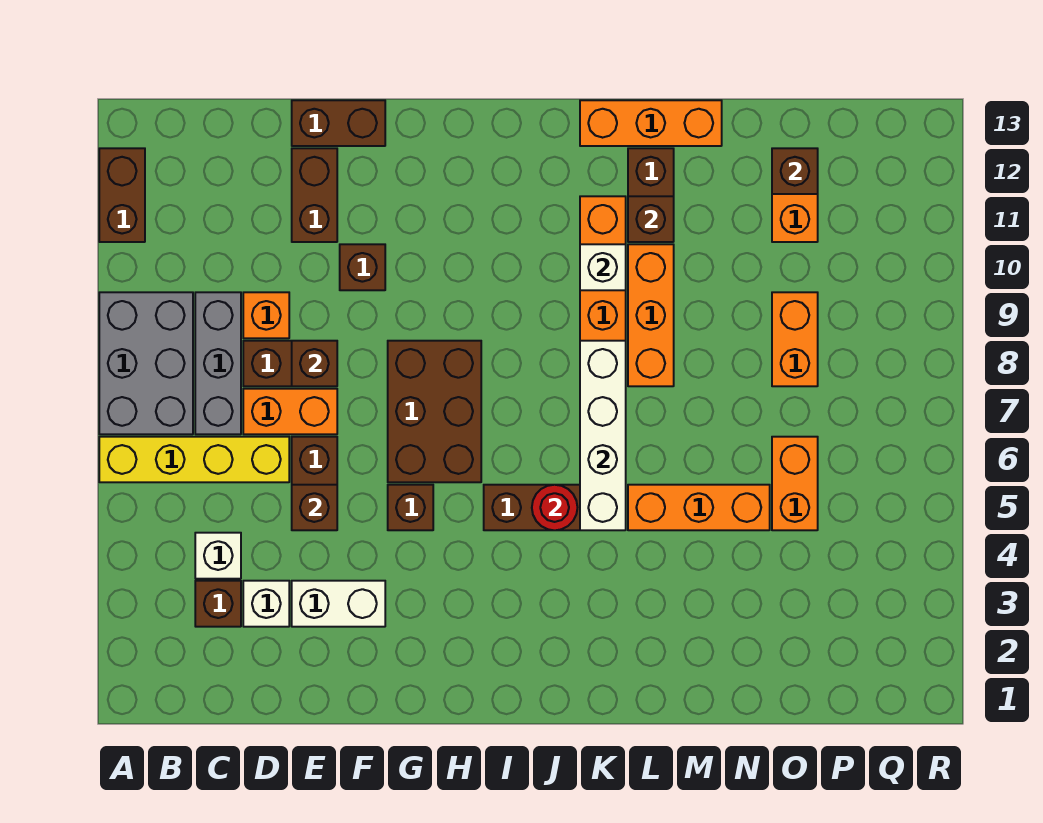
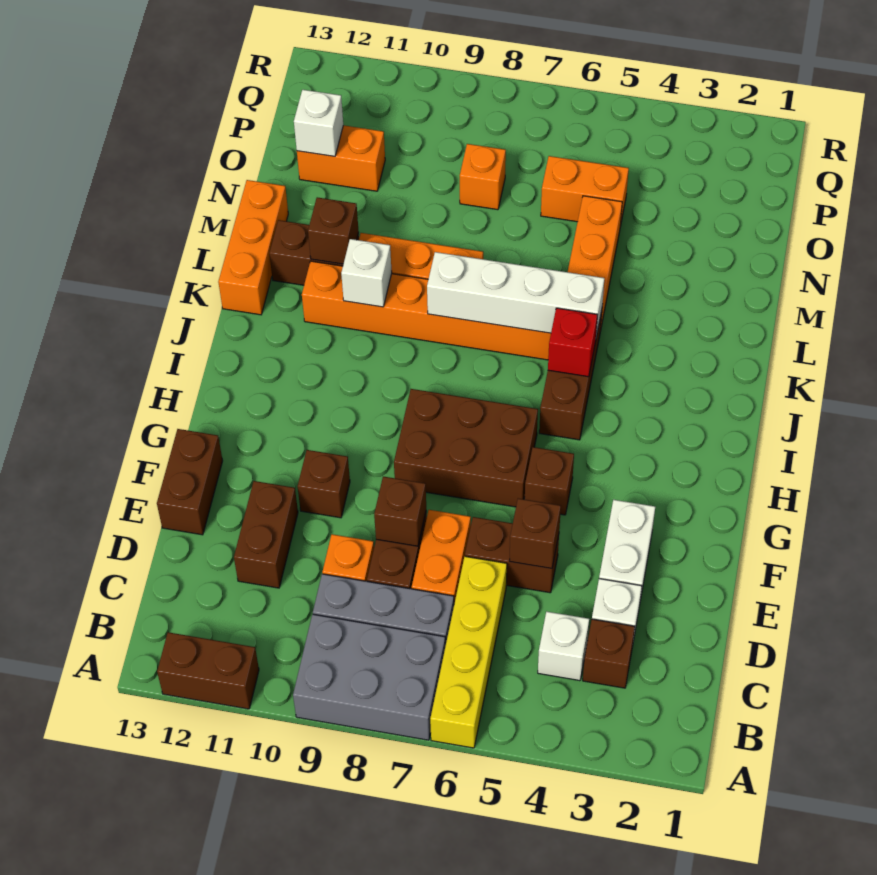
brown 1x2 brick [292,148,337,242] -> brown 1x2 brick turned to [234,481,298,588]
red 1x1 round brick [532,485,577,530] -> red 1x1 brick [548,308,598,377]
orange 1x2 brick [772,292,818,386] -> orange 1x1 brick [460,144,506,210]
brown 1x1 brick [772,148,818,194] -> white 1x1 brick [294,90,343,156]

